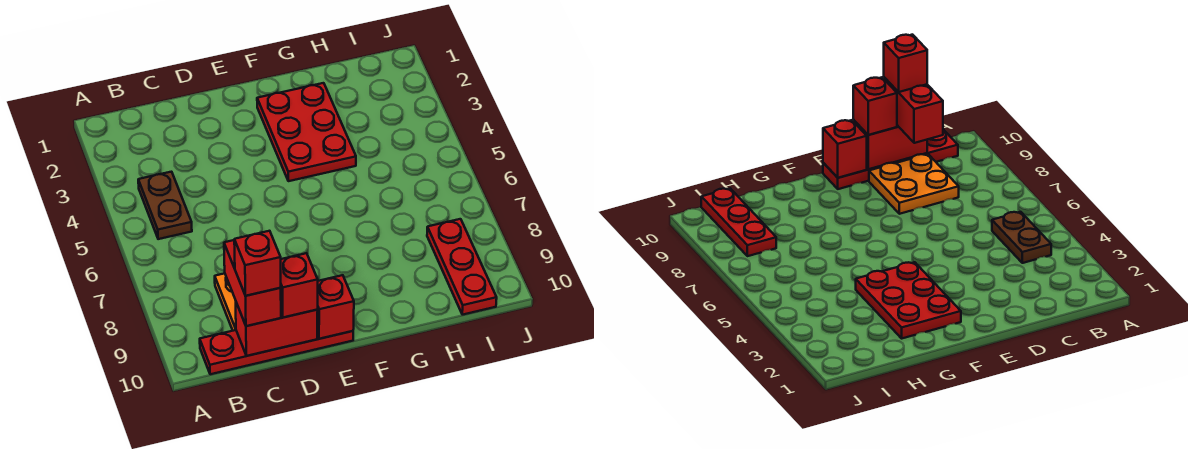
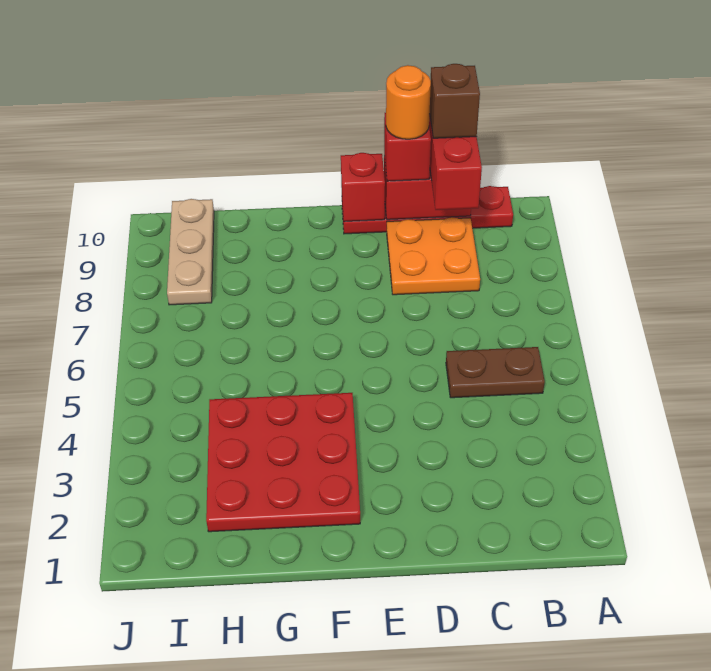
brown 1x2 plate [138,172,192,239] -> brown 1x2 plate turned to [446,347,545,398]
red 1x1 brick [234,231,281,296] -> brown 1x1 brick [430,64,480,138]
none -> orange 1x1 round brick [386,65,431,139]
red 2x3 plate [257,83,356,181] -> red 3x3 plate [206,393,360,532]
red 1x3 plate [427,219,497,315] -> tan 1x3 plate [167,199,214,305]

